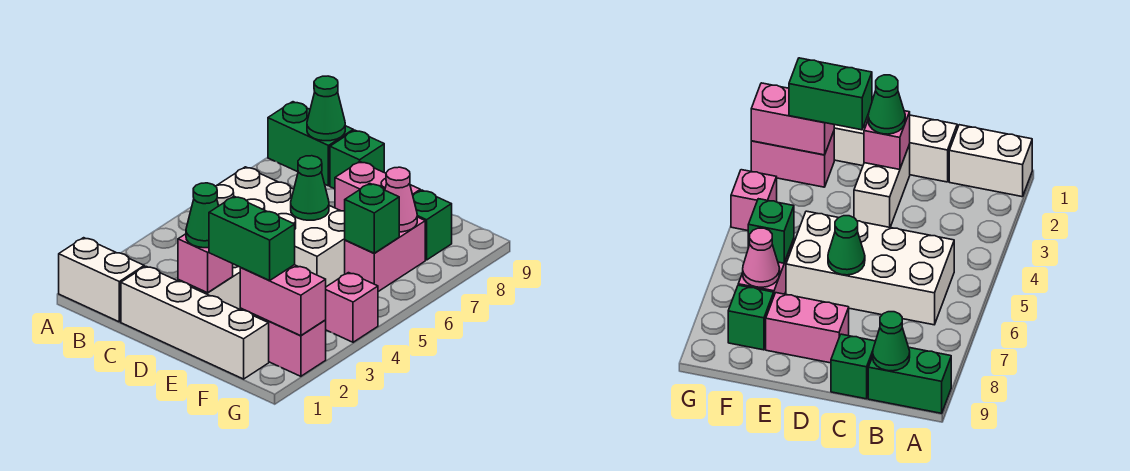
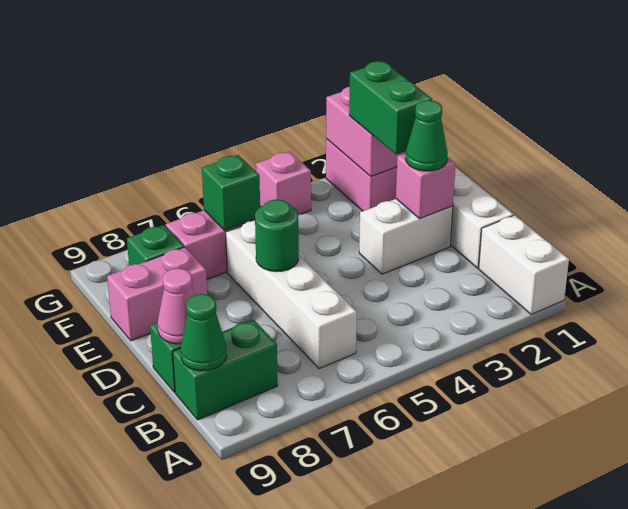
green 1x2 brick [268,102,353,186] -> green 1x2 brick turned to [173,319,278,420]
white 2x4 brick [216,167,345,287] -> white 1x4 brick [226,221,357,369]
green 1x1 cone [291,156,329,220] -> green 1x1 round brick [255,199,299,272]
pink 1x2 brick [335,162,420,211] -> pink 1x2 brick turned to [107,247,207,341]
pink 1x1 cone [385,167,417,232] -> pink 1x1 cone moved to [158,268,194,344]

